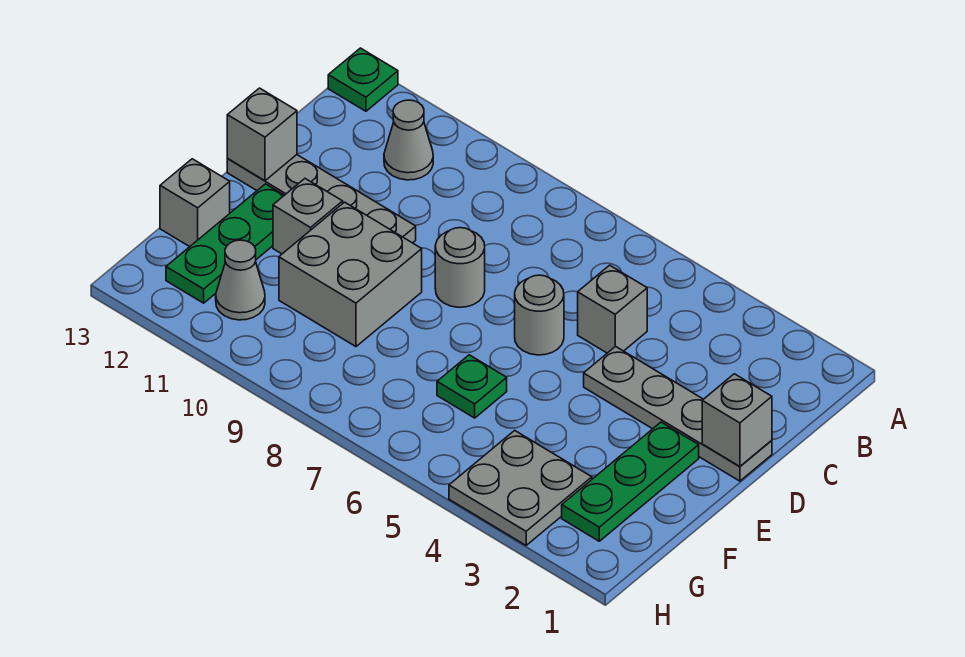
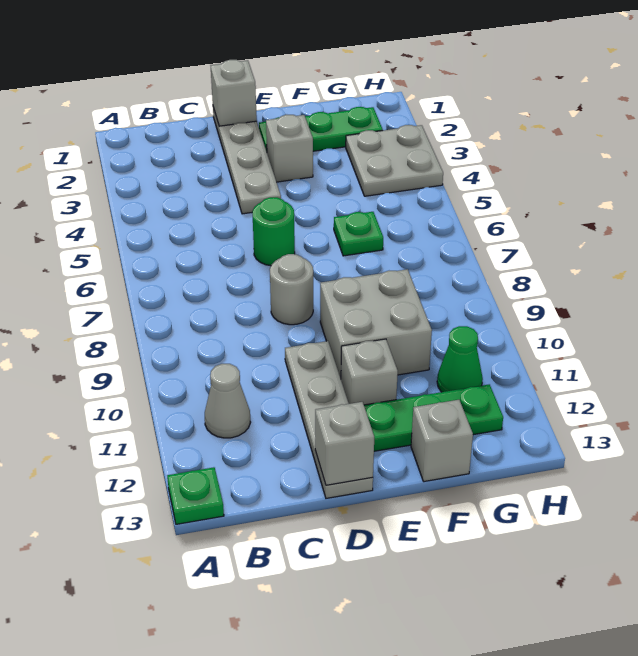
grey 1x1 brick [578,265,647,353] -> grey 1x1 brick moved to [266,115,313,182]
grey 1x1 round brick [515,275,564,355] -> green 1x1 round brick [252,197,295,266]
grey 1x1 cone [216,240,265,320] -> green 1x1 cone [437,326,483,392]

